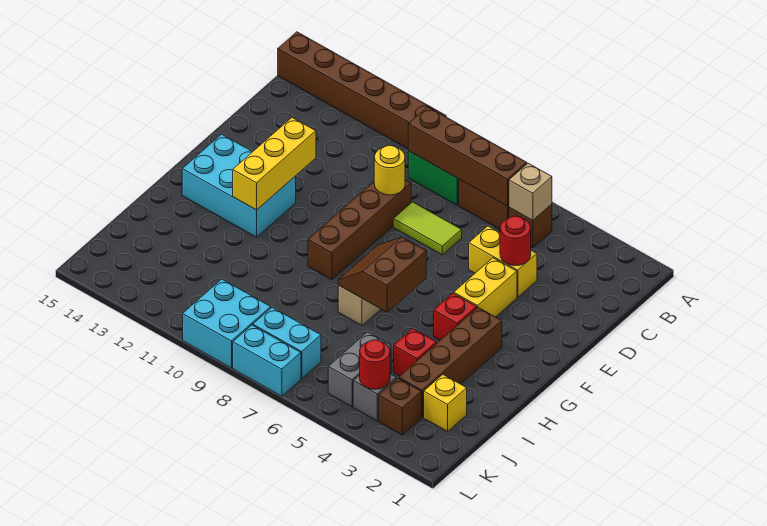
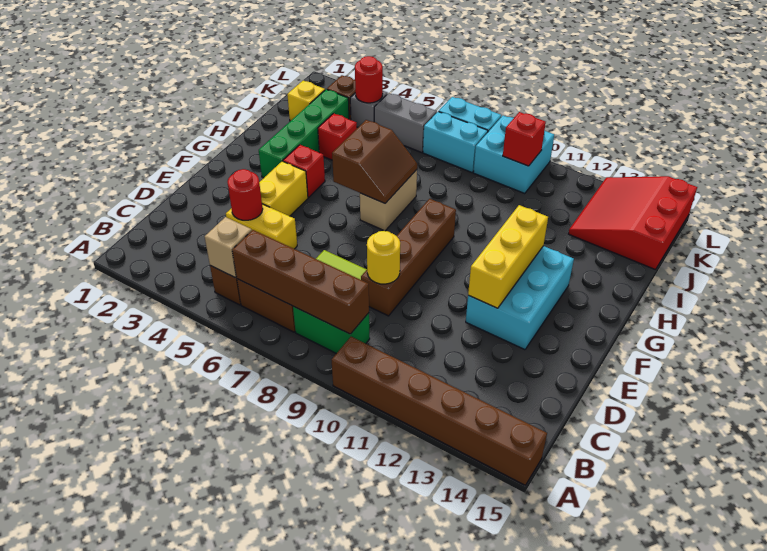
cyan 2x3 brick [182,134,296,237] -> cyan 2x3 brick turned to [466,246,574,350]
brown 1x4 brick [399,307,502,417] -> green 1x4 brick [259,89,349,178]
grey 1x2 brick [328,332,391,407] -> grey 1x2 brick turned to [374,93,437,152]
none -> red 3x3 slope [568,176,697,270]
none -> red 1x1 brick [503,112,546,166]

